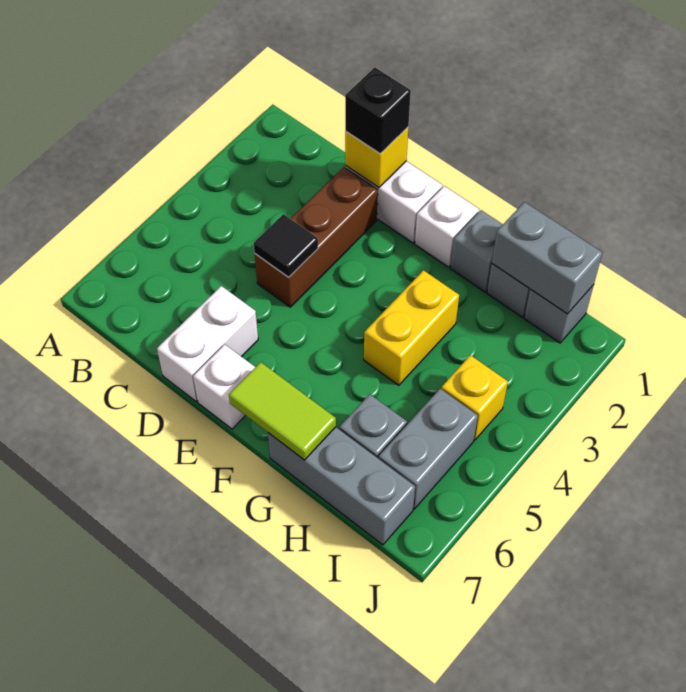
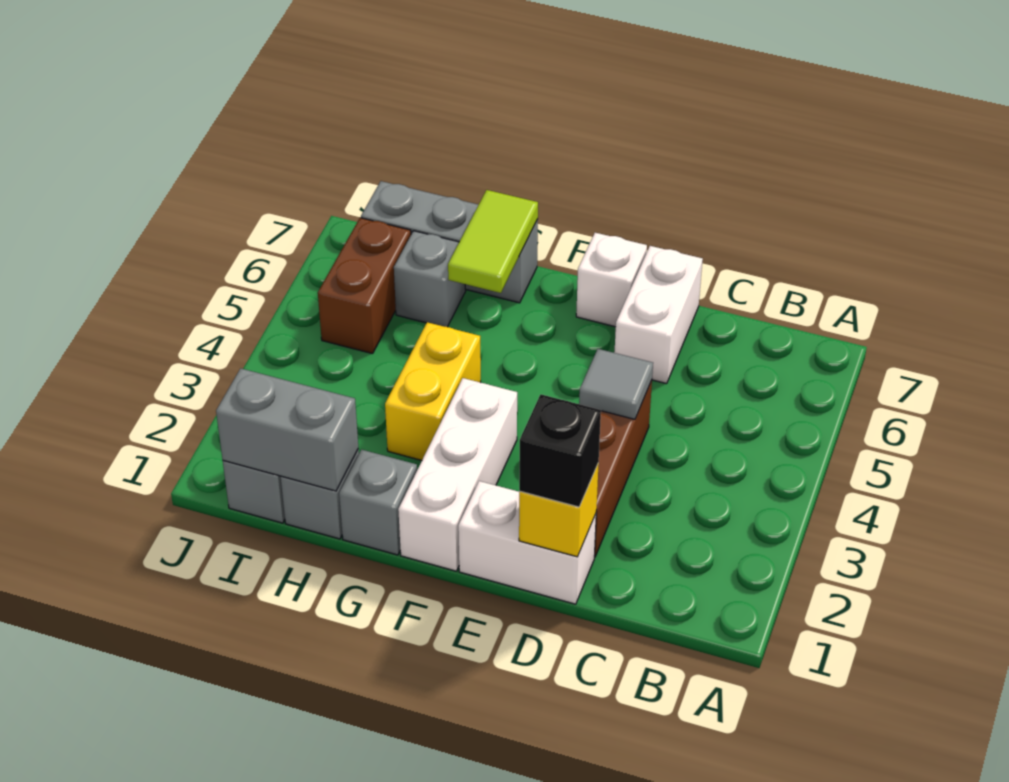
black 1x1 tile [254,214,318,277] -> grey 1x1 tile [579,349,653,419]
white 1x1 brick [415,186,479,267] -> white 1x3 brick [398,378,517,571]
lime 1x2 tile [229,362,336,460] -> lime 1x2 tile turned to [448,190,538,293]
yellow 1x1 brick [441,355,508,440] -> none
grey 1x2 brick [379,389,478,509] -> brown 1x2 brick [318,218,411,354]

